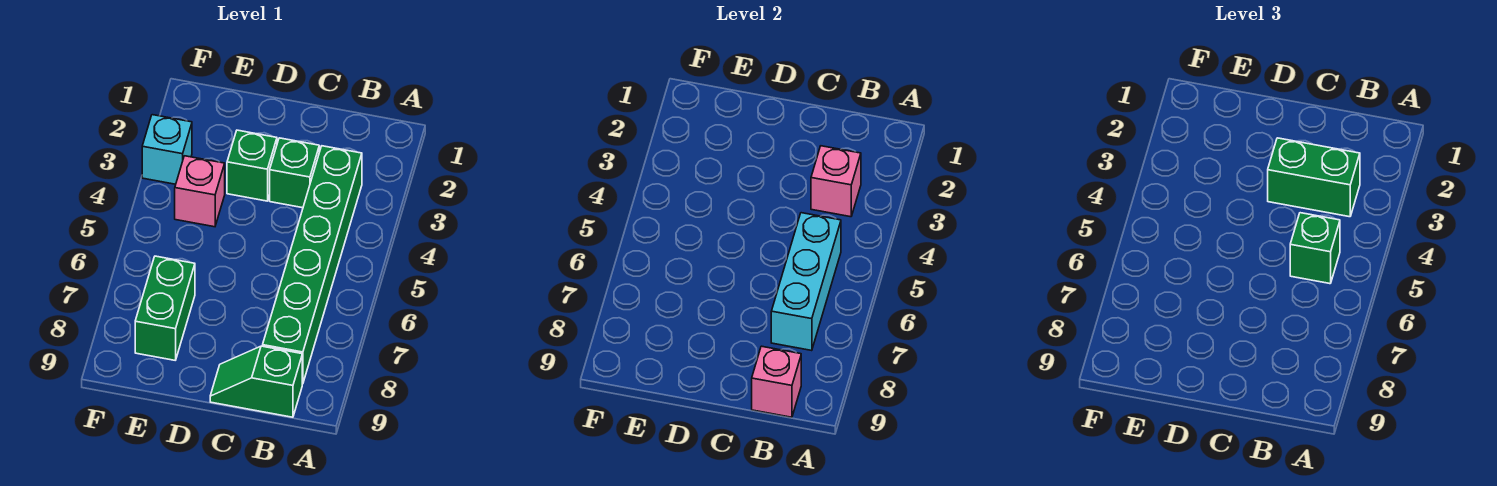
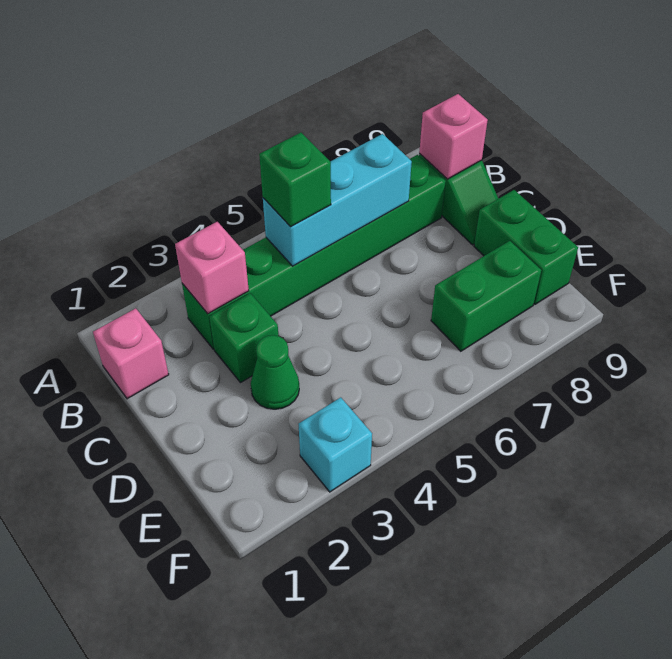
green 1x2 brick [1268,138,1360,217] -> green 1x2 brick moved to [474,190,578,304]
green 1x1 brick [227,130,277,201] -> green 1x1 cone [251,335,299,409]
pink 1x1 brick [175,156,225,227] -> pink 1x1 brick moved to [93,308,169,399]

